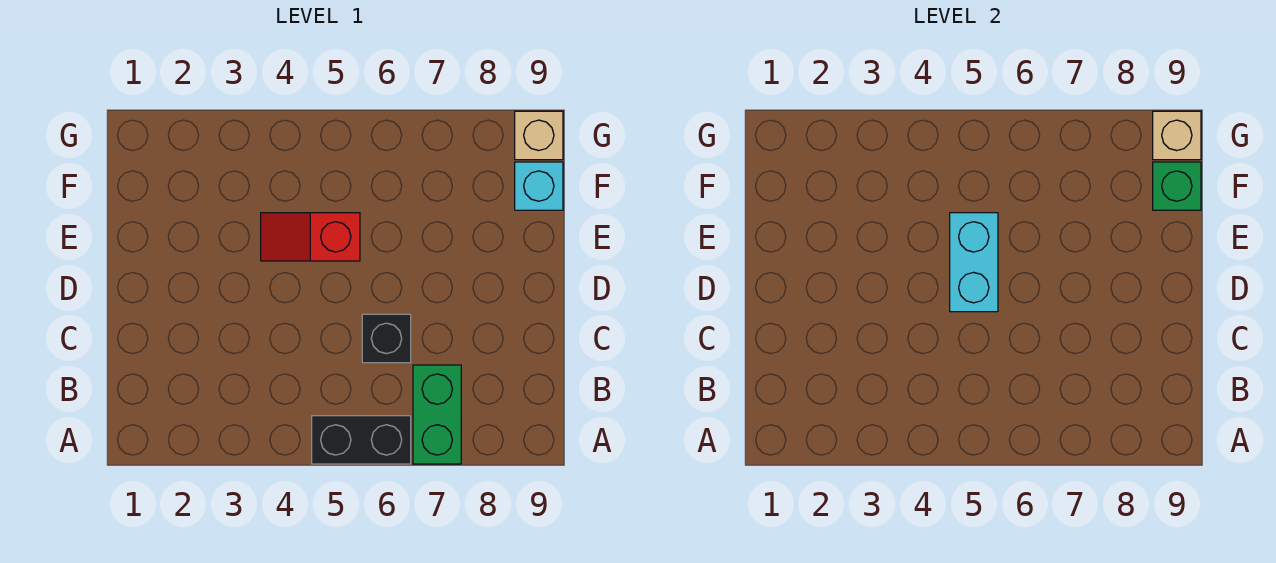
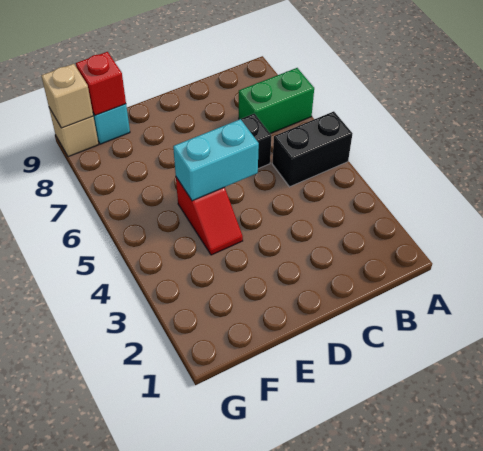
black 1x2 brick [312,416,411,464] -> black 1x2 brick turned to [272,111,352,187]
green 1x1 brick [1153,162,1201,210] -> red 1x1 brick [76,52,126,115]

